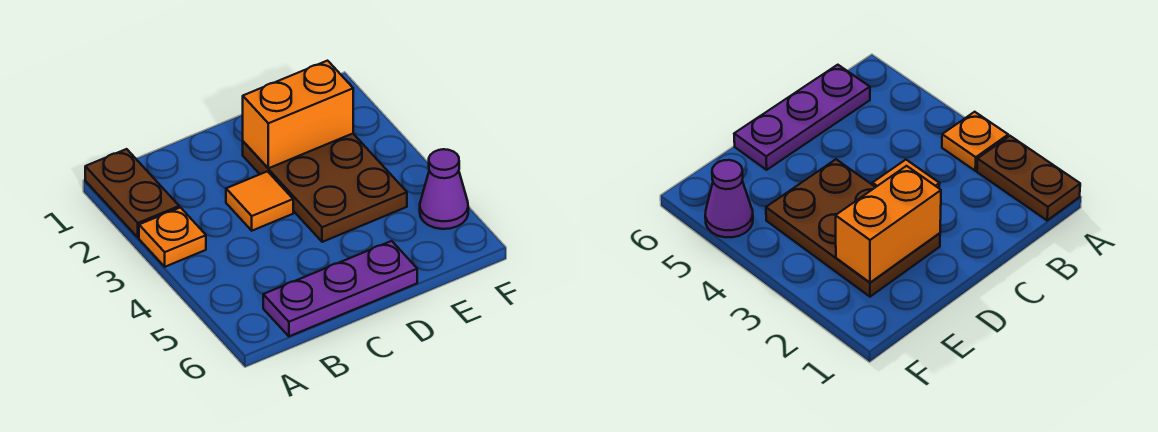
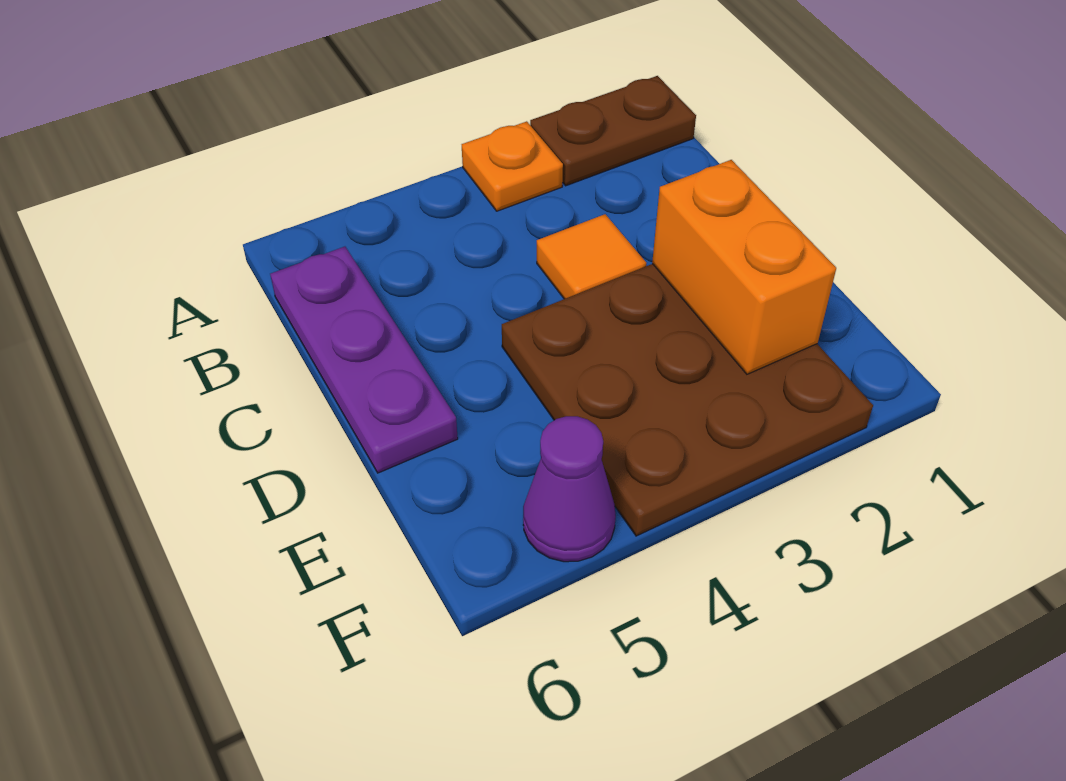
brown 2x3 plate [243,134,407,242] -> brown 3x3 plate [502,264,873,536]

